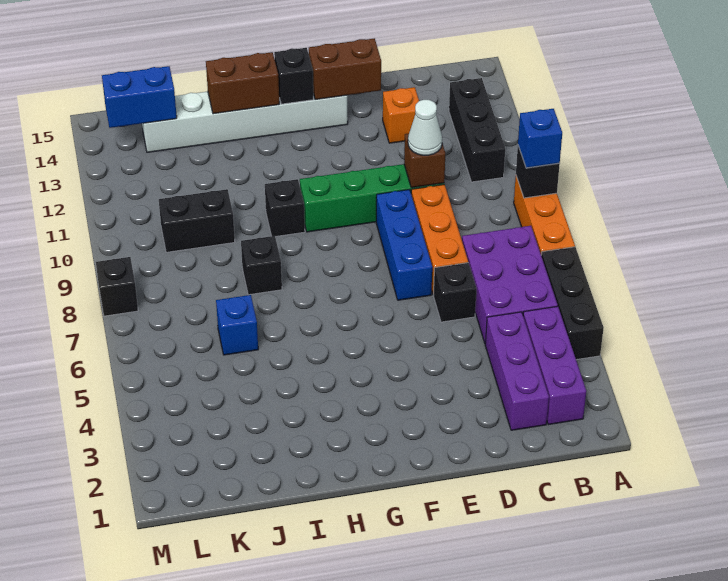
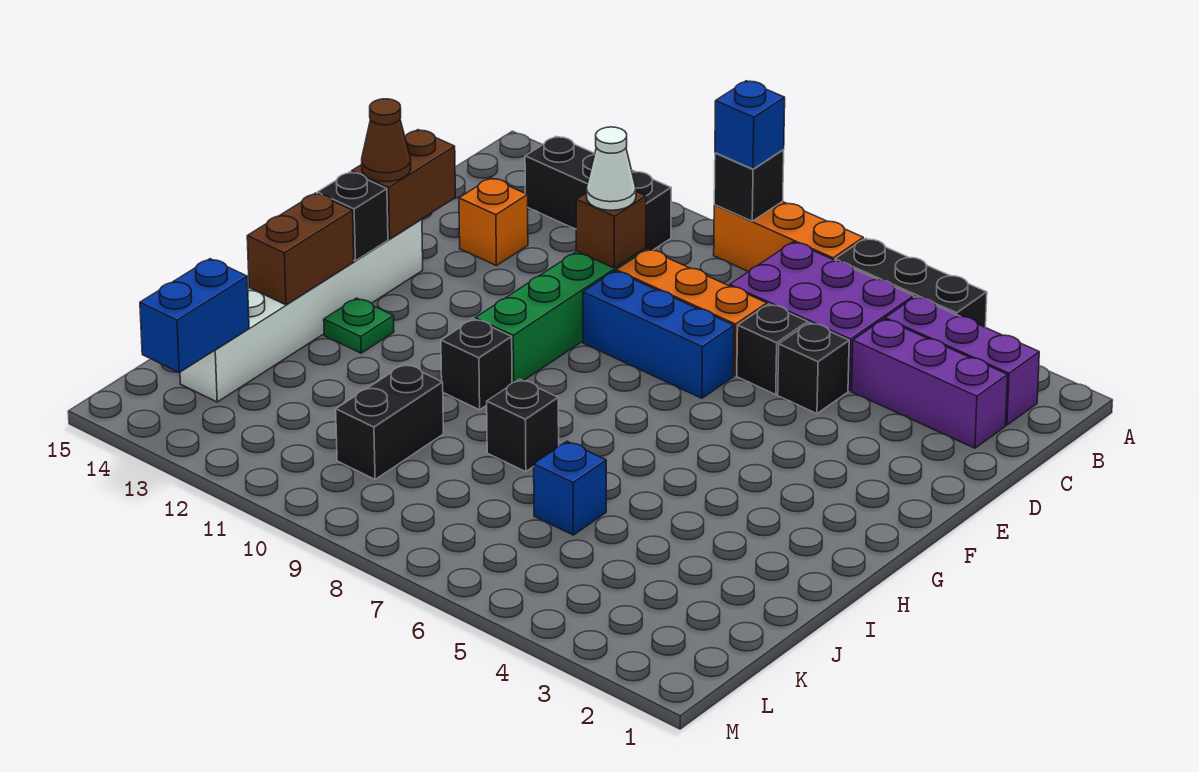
none -> brown 1x1 cone [362,99,411,182]
none -> green 1x1 plate [324,298,394,353]
black 1x1 brick [96,257,138,316] -> black 1x1 brick moved to [778,323,849,414]

